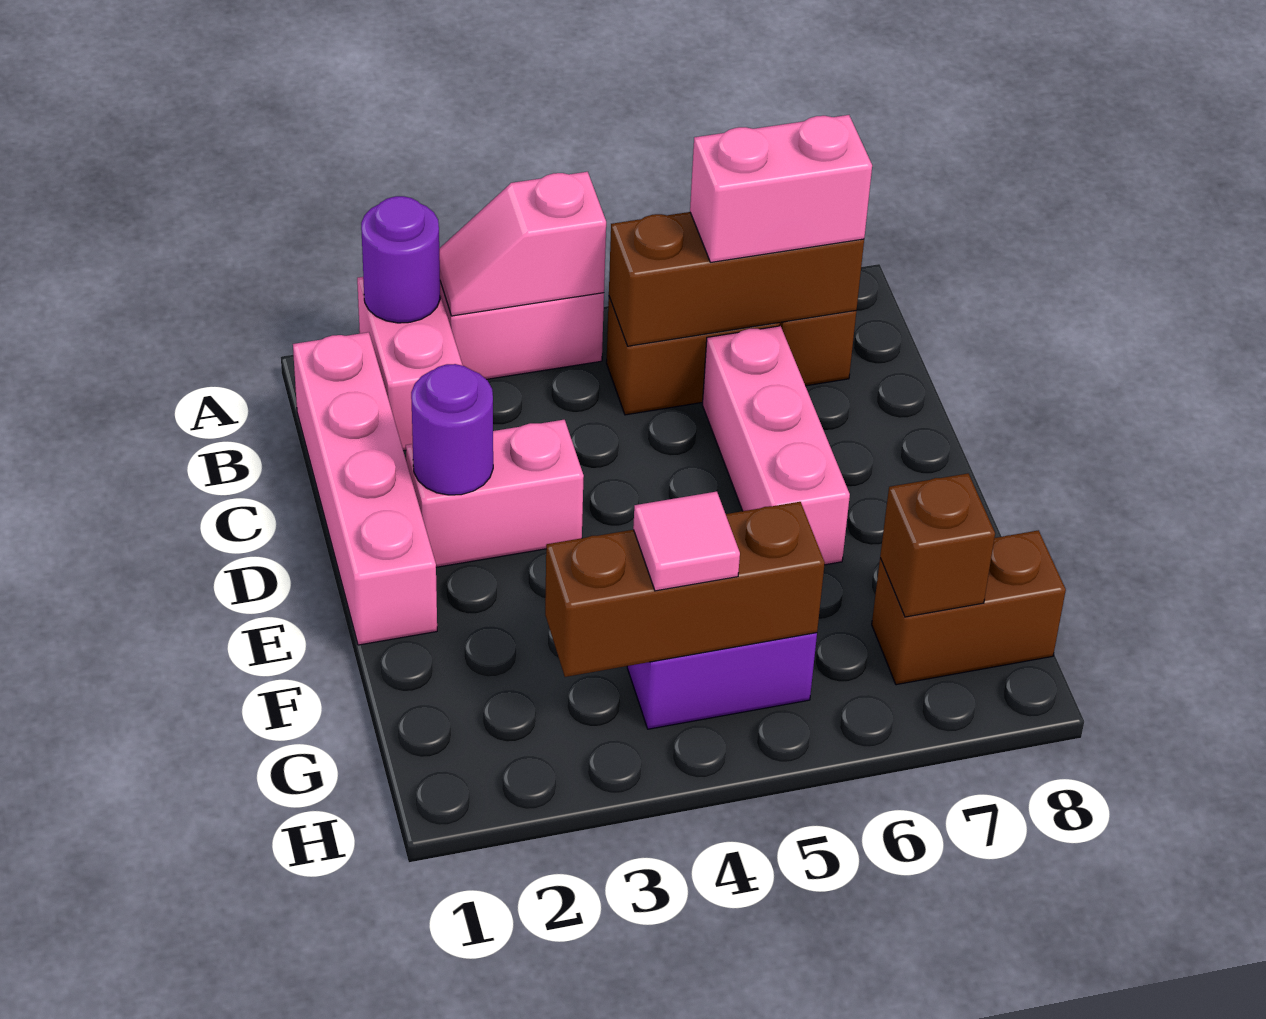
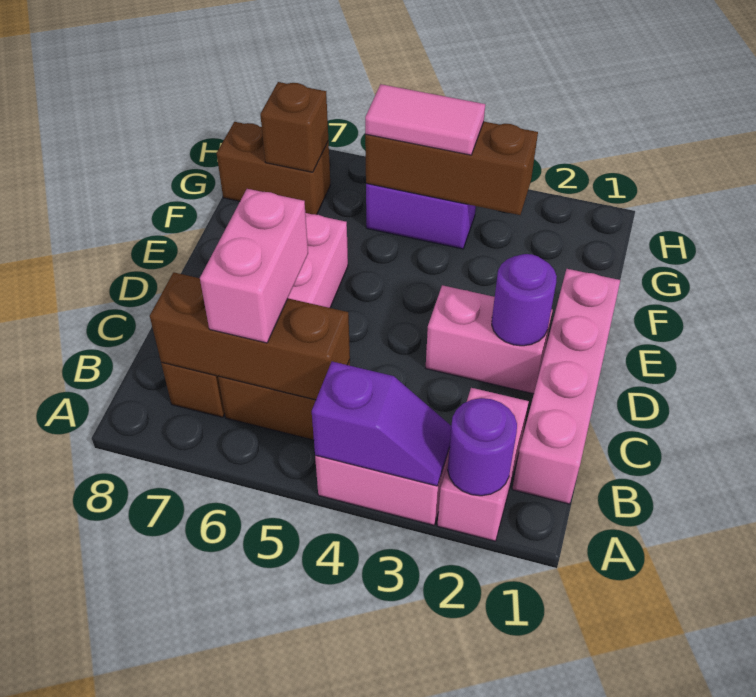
pink 1x2 slope [439,172,606,316] -> purple 1x2 slope [312,362,451,486]
pink 1x2 brick [690,115,872,262] -> pink 1x2 brick turned to [200,189,308,343]
pink 1x1 tile [633,492,740,591] -> pink 1x2 tile [365,84,485,155]

